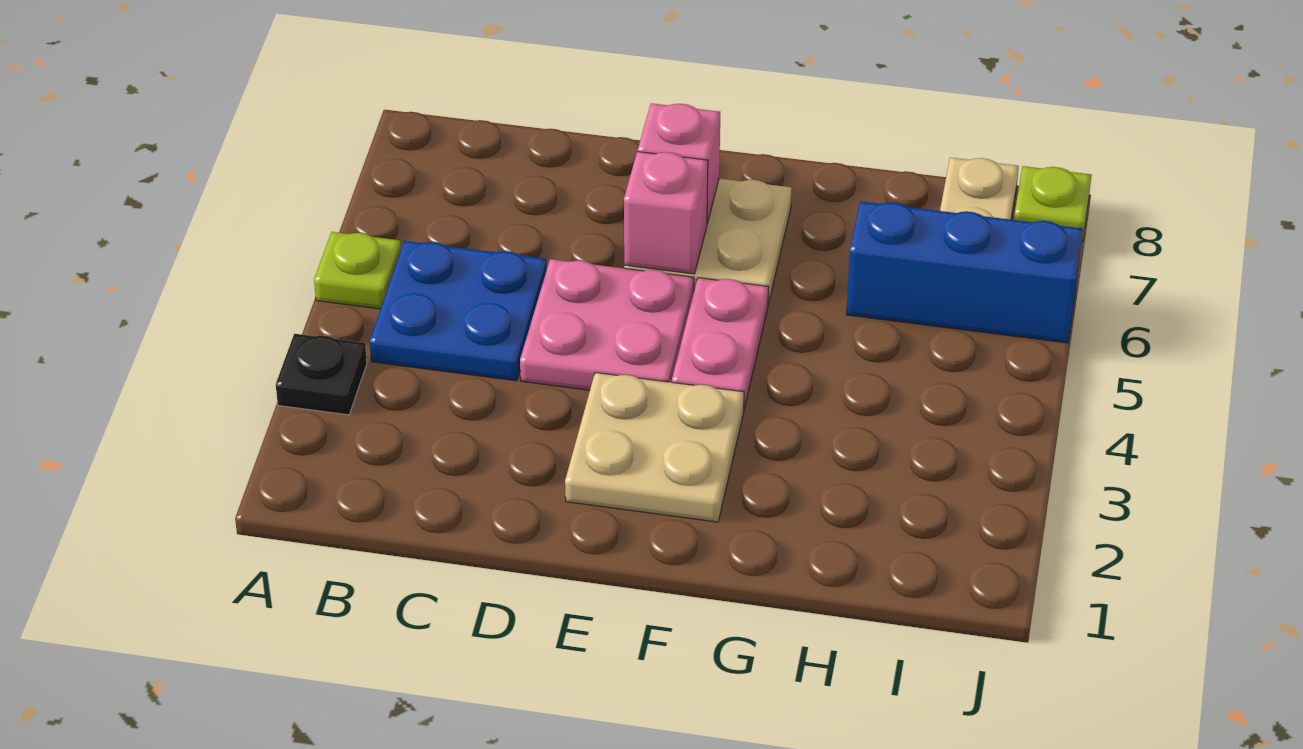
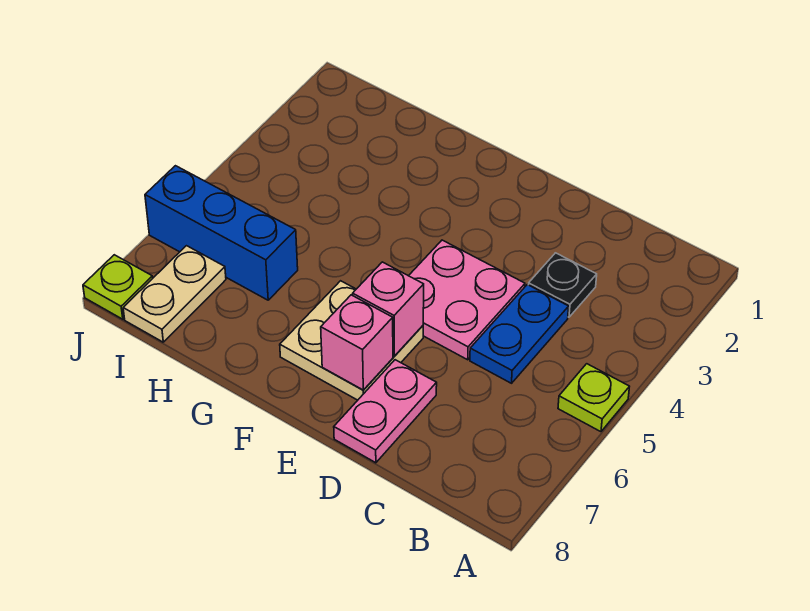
black 1x1 plate [276,334,367,415] -> black 1x1 plate moved to [529,253,597,317]
blue 2x2 plate [370,241,547,381] -> blue 1x2 plate [470,285,569,383]
tan 2x2 plate [565,373,744,522] -> none
pink 1x2 plate [672,278,769,409] -> pink 1x2 plate moved to [334,360,437,463]

